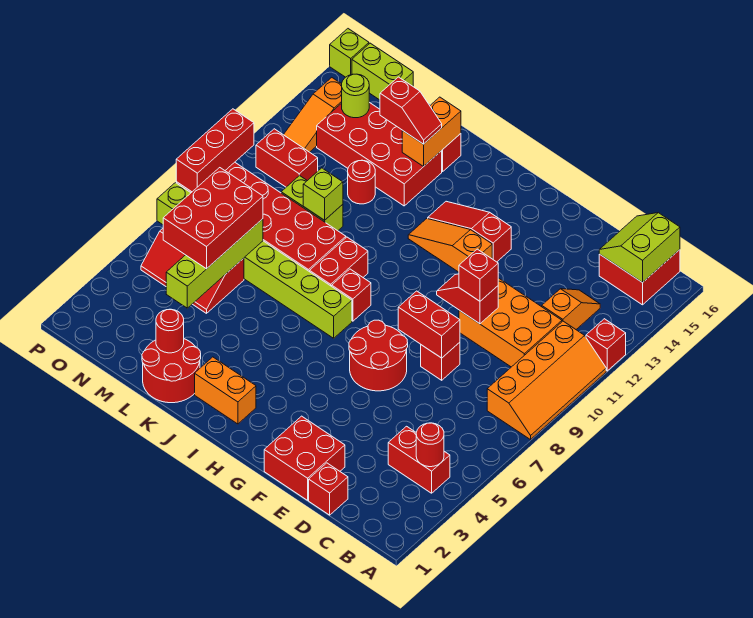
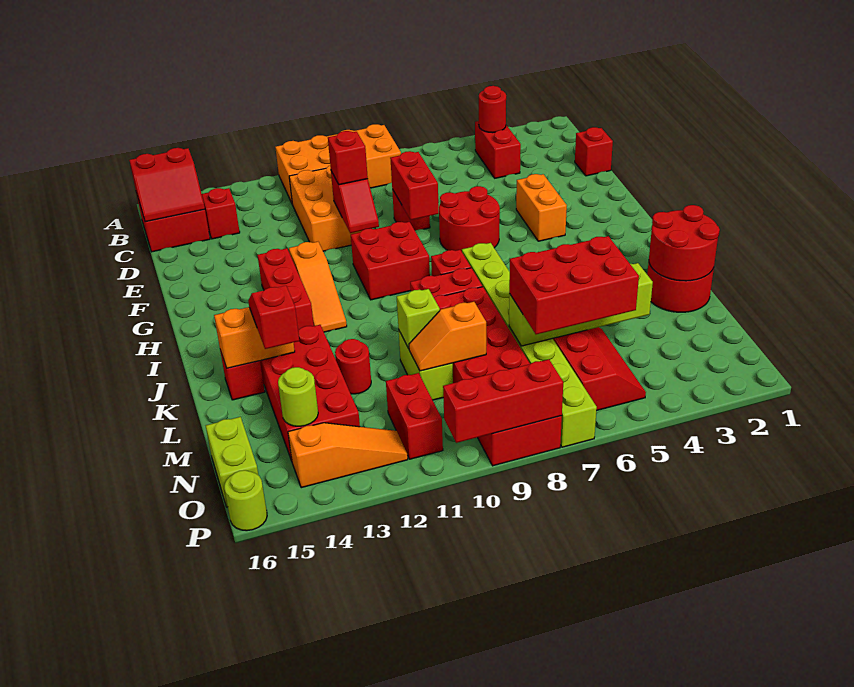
orange 2x4 slope [487,321,606,440] -> orange 2x4 brick [275,124,401,203]
red 1x1 brick [586,319,626,371] -> red 1x1 brick moved to [202,188,240,239]
lime 2x2 slope [599,213,680,283] -> red 2x2 slope [129,148,205,222]
orange 1x2 slope [542,289,600,329] -> orange 1x2 slope moved to [409,302,486,371]
red 2x2 brick [264,416,345,500] -> red 2x2 brick moved to [351,222,430,300]
red 1x3 slope [428,201,511,262] -> red 1x3 brick [258,248,314,330]
orange 1x2 brick [195,357,256,424] -> orange 1x2 brick moved to [516,174,567,241]
red 1x1 round brick [156,309,184,353] -> red 2x2 round brick [649,205,720,281]
lime 1x1 brick [330,29,369,77] -> lime 1x1 round brick [224,470,267,531]

